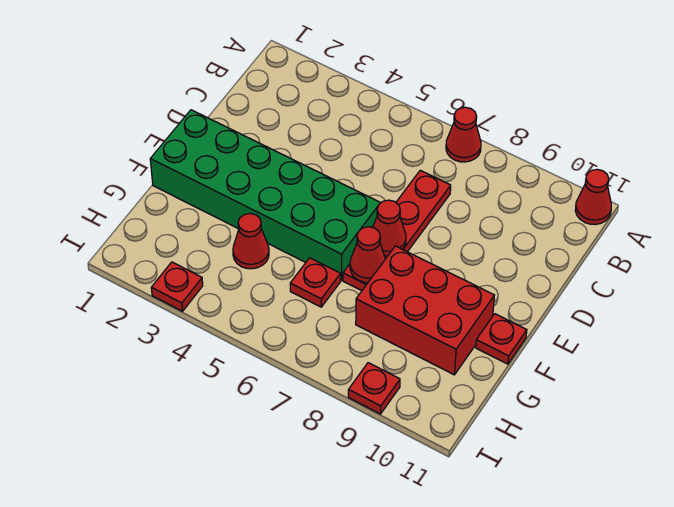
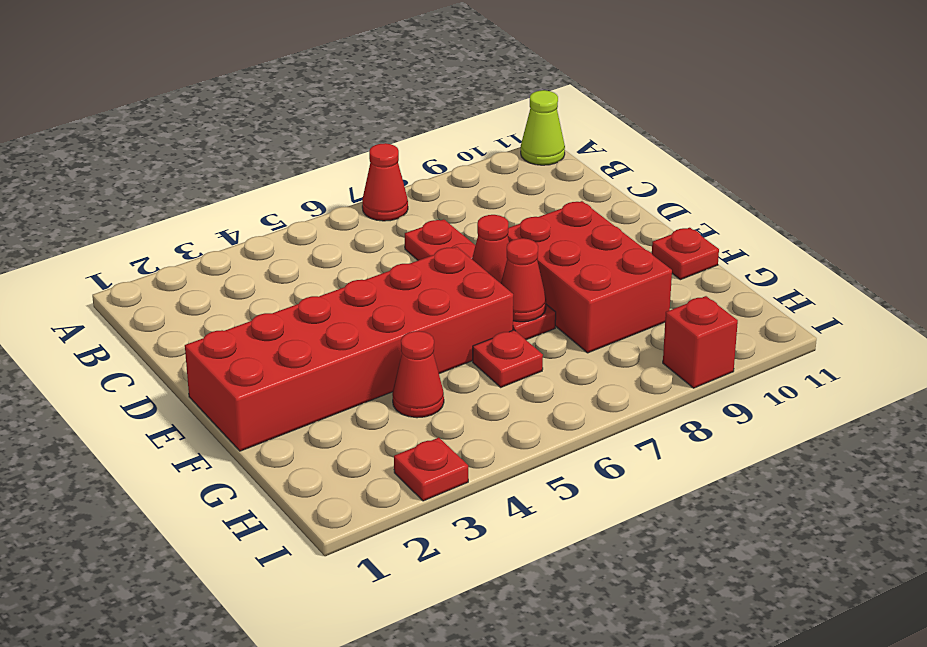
red 1x1 cone [575,169,611,225] -> lime 1x1 cone [521,90,565,165]
green 2x6 brick [150,110,380,280] -> red 2x6 brick [185,247,513,451]
red 2x3 brick [356,246,494,375] -> red 2x3 brick turned to [508,201,672,353]
red 1x1 plate [348,363,400,414] -> red 1x1 brick [663,296,738,388]

